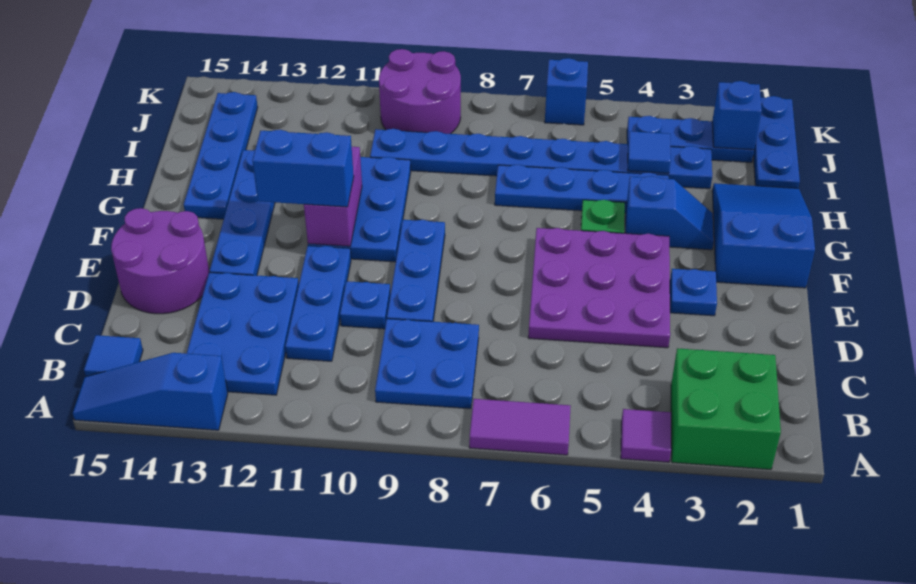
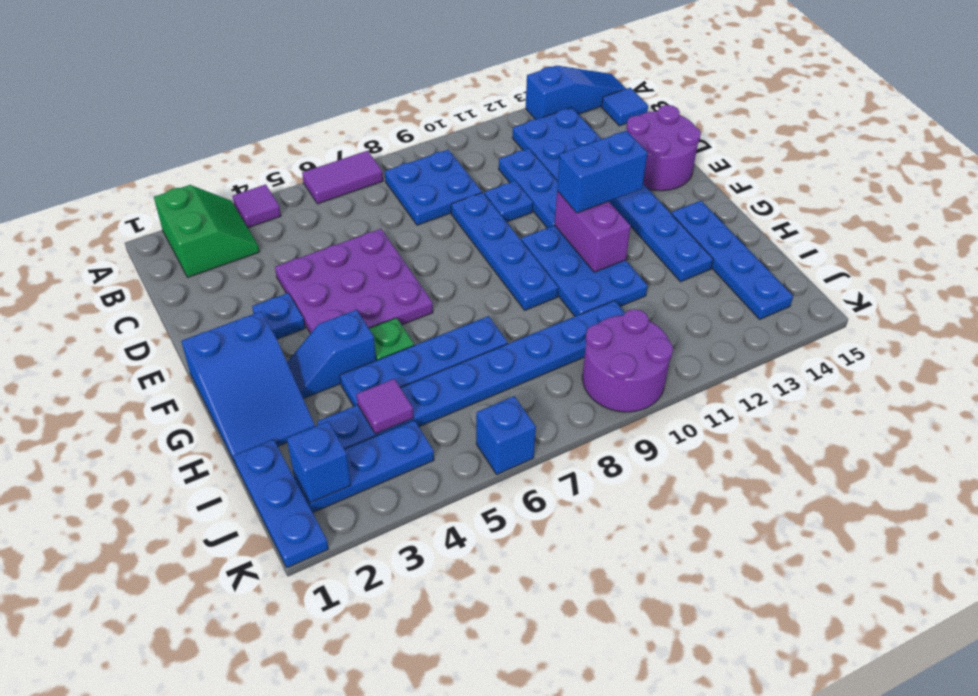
green 2x2 brick [671,348,781,469] -> green 2x2 slope [154,185,260,277]
blue 1x3 plate [387,220,445,322] -> blue 1x4 plate [451,193,558,310]
blue 1x1 tile [628,131,671,173] -> purple 1x1 tile [356,379,414,434]

